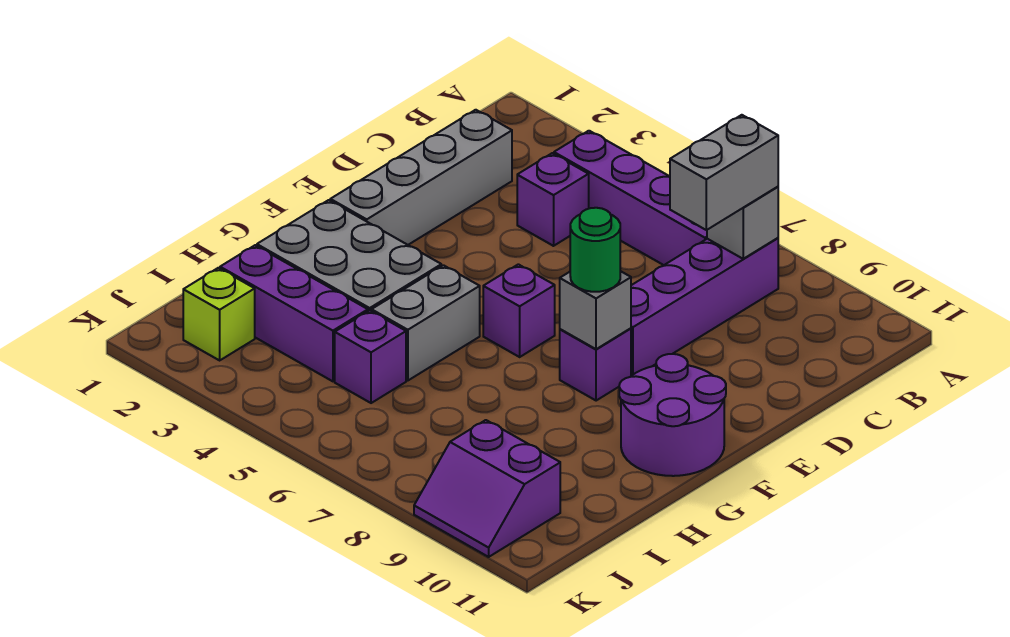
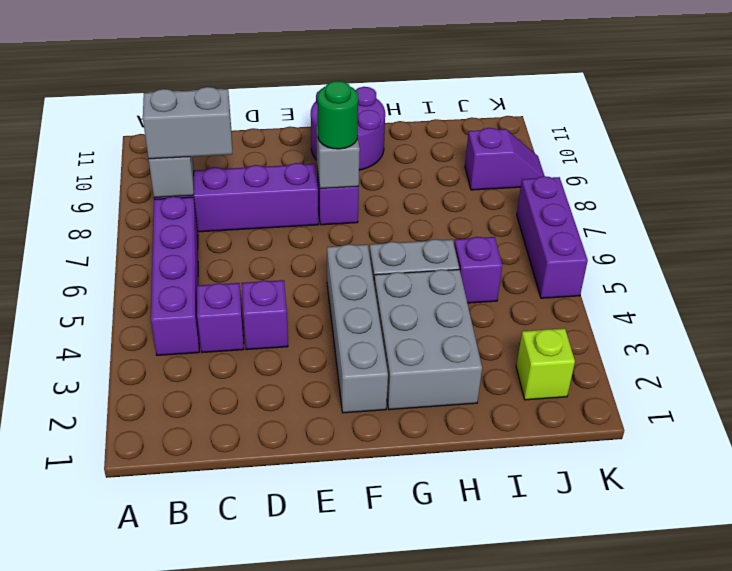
grey 1x4 brick [330,110,512,245] -> grey 1x4 brick turned to [327,244,388,413]
purple 1x1 brick [483,264,555,357] -> purple 1x1 brick moved to [242,280,288,350]
purple 1x3 brick [220,245,368,381] -> purple 1x3 brick moved to [517,176,588,298]
purple 2x2 slope [414,420,560,557] -> purple 1x2 slope [465,128,544,190]

